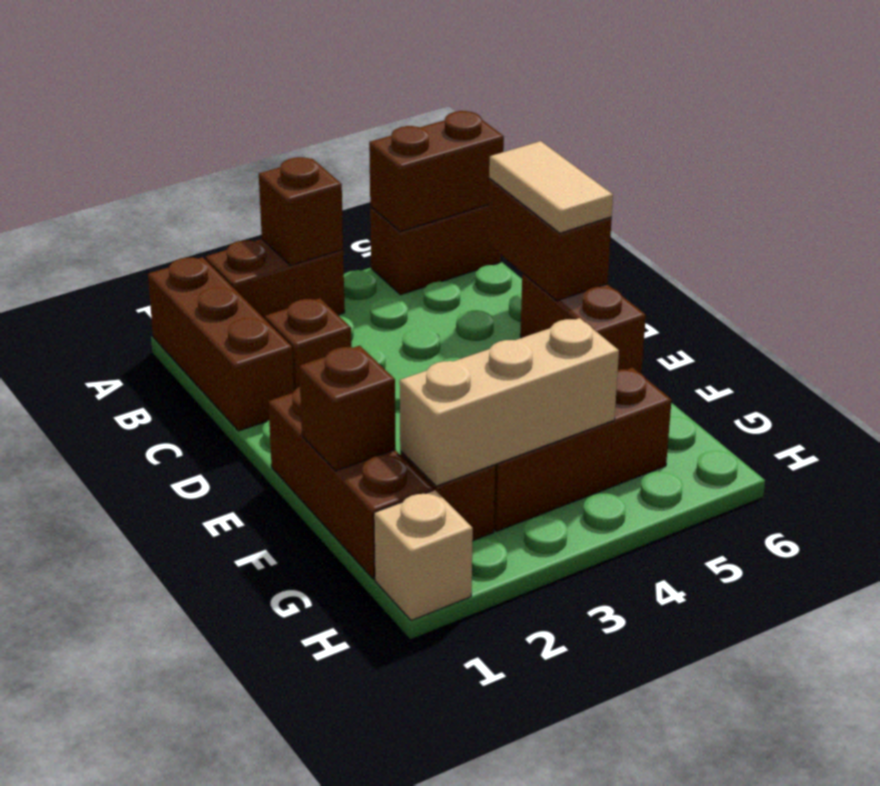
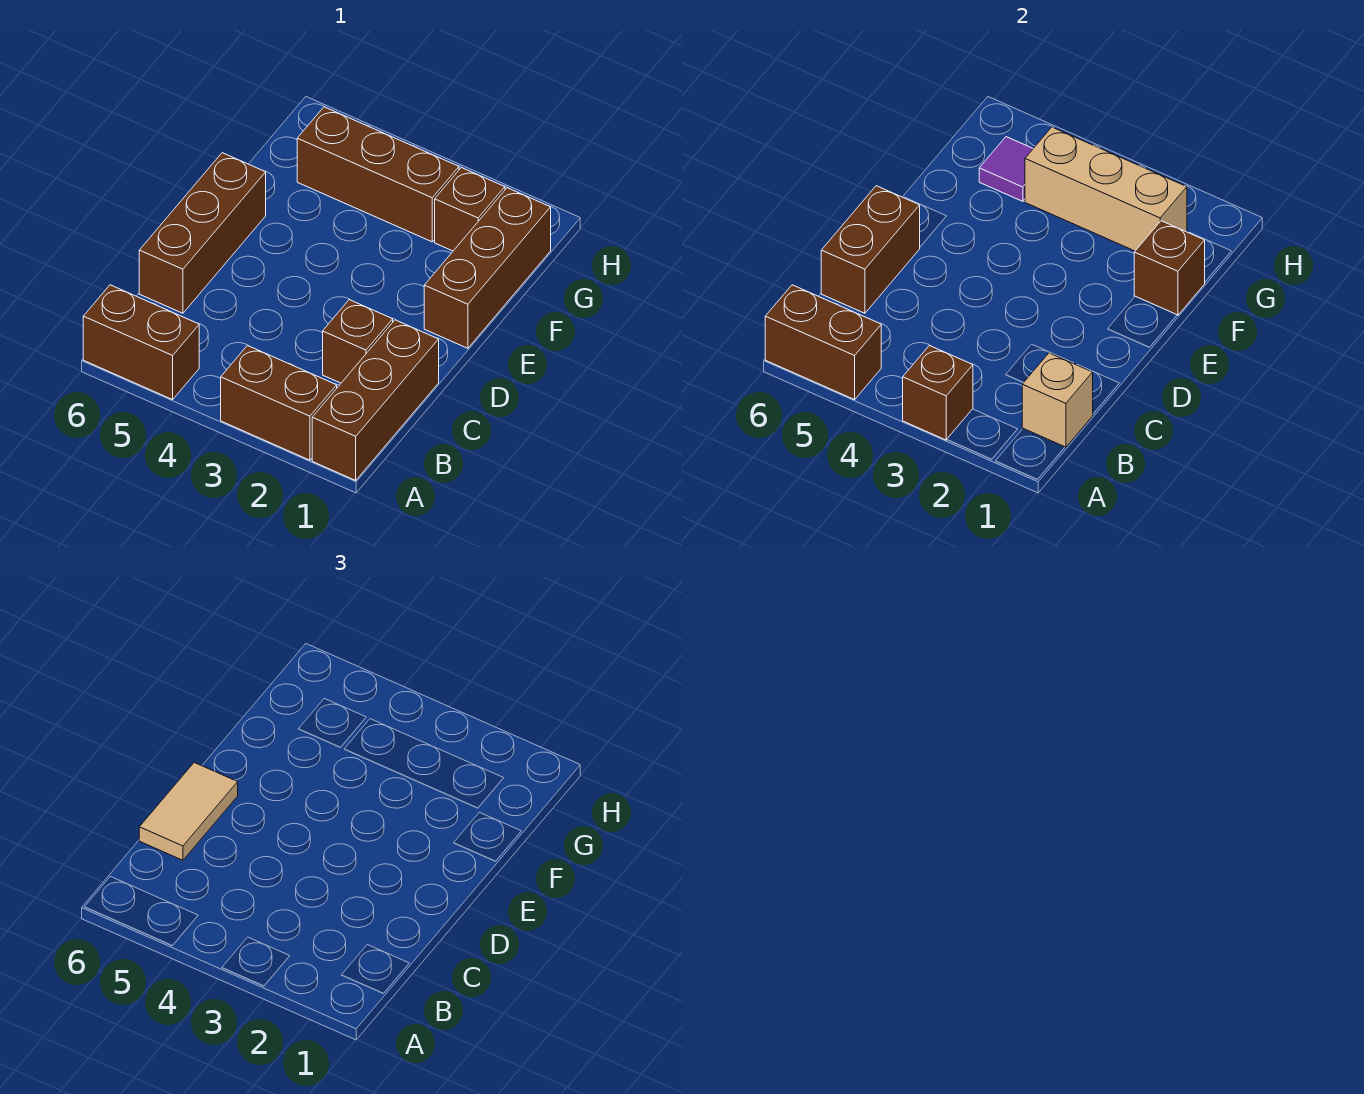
brown 1x2 brick [520,274,646,374] -> brown 1x3 brick [139,153,266,313]
none -> purple 1x1 tile [979,137,1033,201]
tan 1x1 brick [374,490,473,621] -> tan 1x1 brick moved to [1022,353,1093,447]

